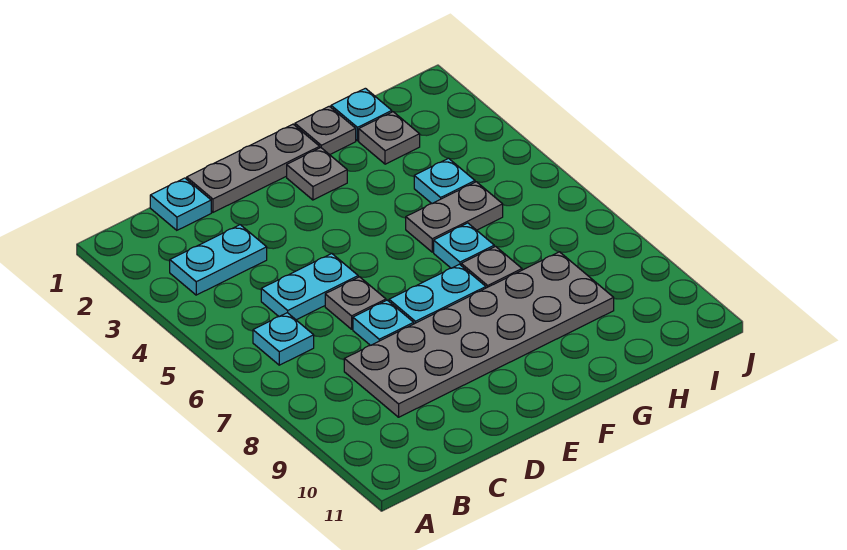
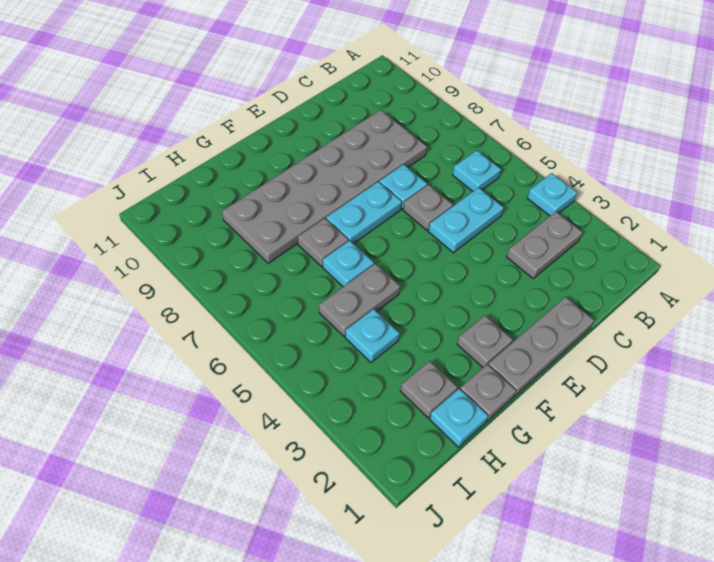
cyan 1x2 plate [170,225,267,295] -> grey 1x2 plate [507,212,583,278]
cyan 1x1 plate [150,178,211,230] -> cyan 1x1 plate moved to [527,173,577,216]

